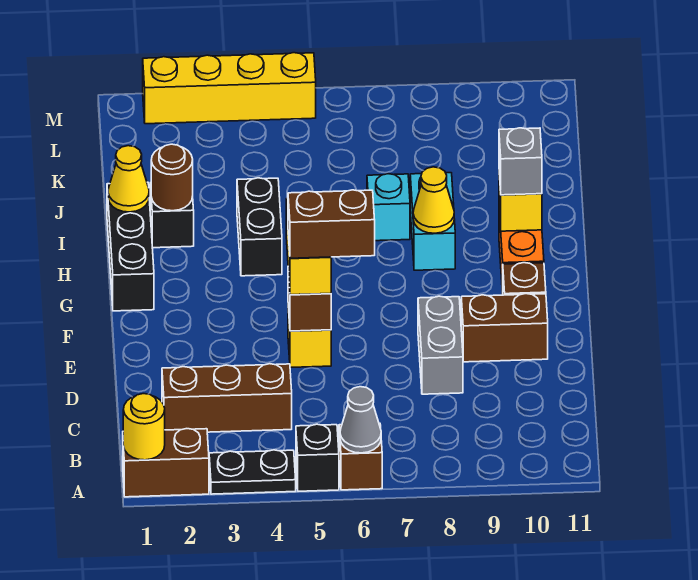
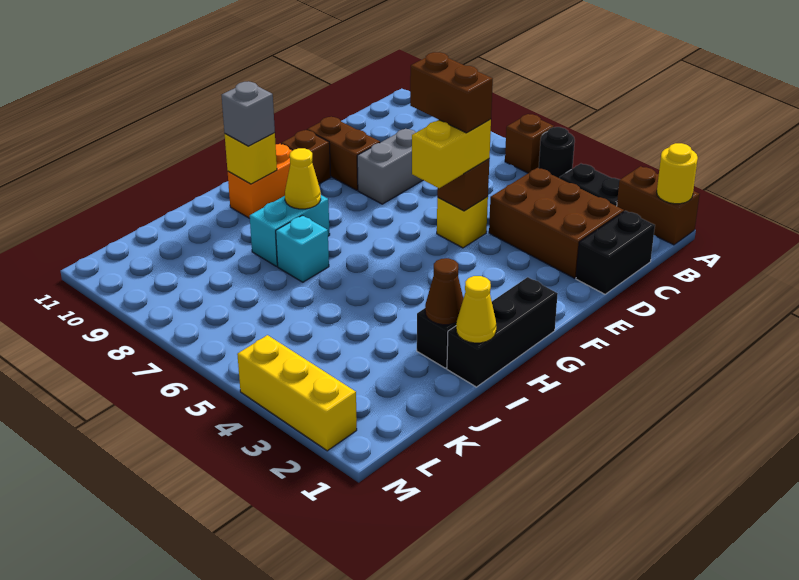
black 1x1 brick [296,424,339,491] -> black 1x1 round brick [539,127,575,178]
grey 1x1 cone [340,387,381,453] -> none
brown 1x3 brick [162,364,292,432] -> brown 2x3 brick [489,168,624,278]
black 1x2 brick [237,178,282,276] -> black 1x2 brick moved to [576,211,655,294]
brown 1x1 round brick [151,144,193,211] -> brown 1x1 cone [425,258,463,325]
yellow 1x4 brick [143,53,316,124] -> yellow 1x3 brick [237,335,357,451]

